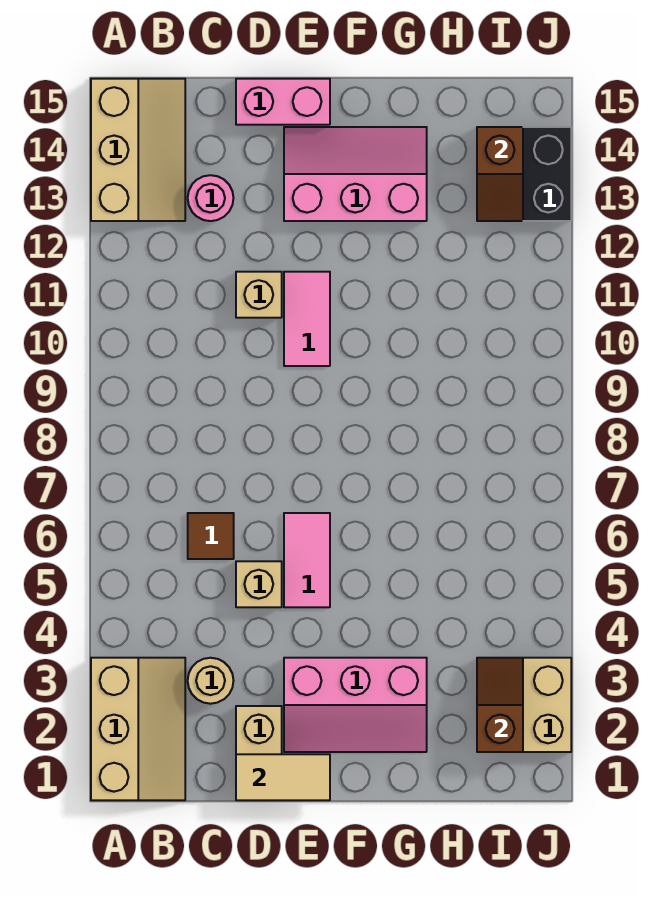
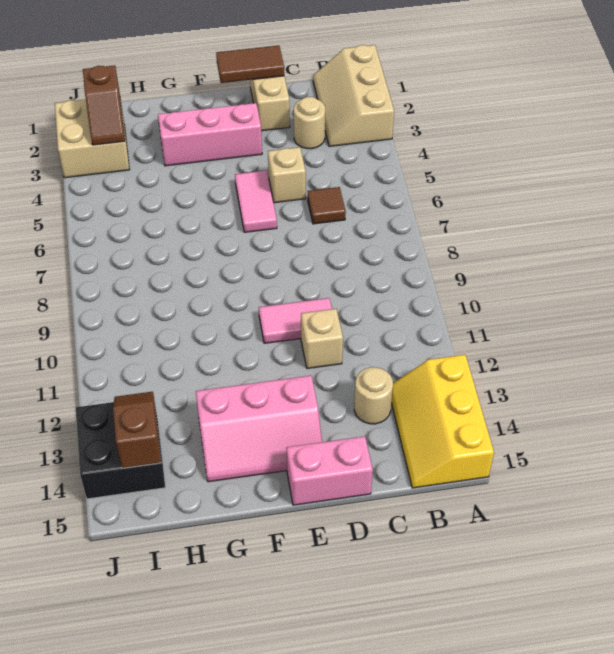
tan 2x3 slope [91,79,185,221] -> yellow 2x3 slope [391,355,494,488]
pink 1x1 round brick [188,175,233,221] -> tan 1x1 round brick [354,367,393,424]
tan 1x2 tile [236,754,330,800] -> brown 1x2 tile [216,46,284,83]
pink 1x2 tile [284,272,330,366] -> pink 1x2 tile turned to [259,298,332,343]

